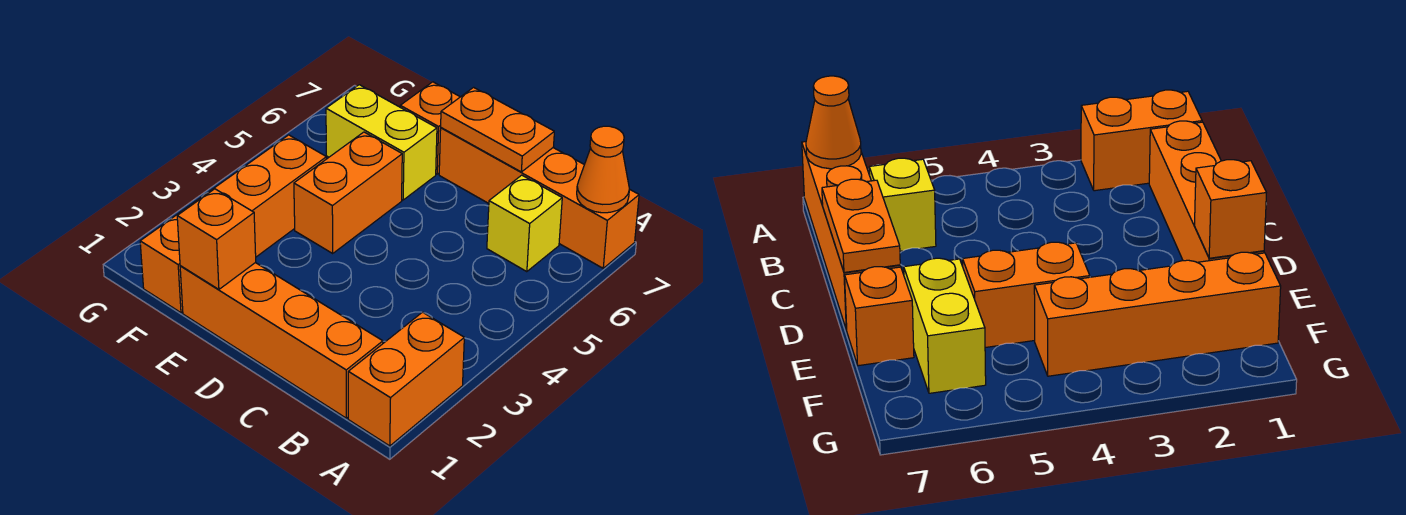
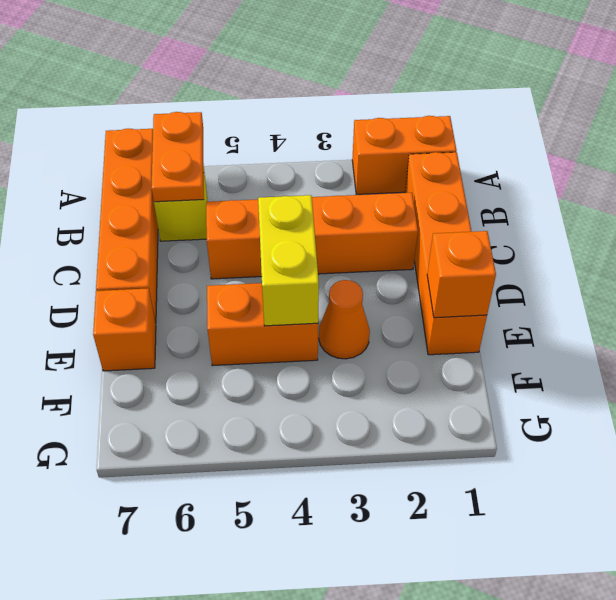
orange 1x1 cone [577,126,629,213] -> orange 1x1 cone moved to [319,280,370,359]
orange 1x2 plate [441,87,554,172] -> orange 1x2 plate moved to [151,112,204,202]
yellow 1x2 brick [326,85,437,200] -> yellow 1x2 brick moved to [258,195,319,326]
orange 1x4 brick [140,135,326,313] -> orange 1x4 brick moved to [206,193,418,279]

